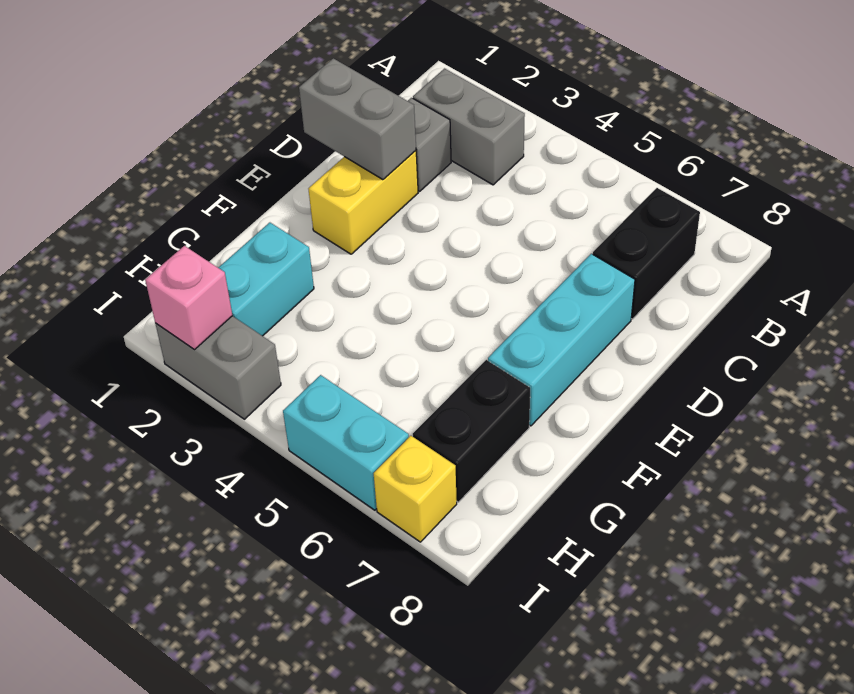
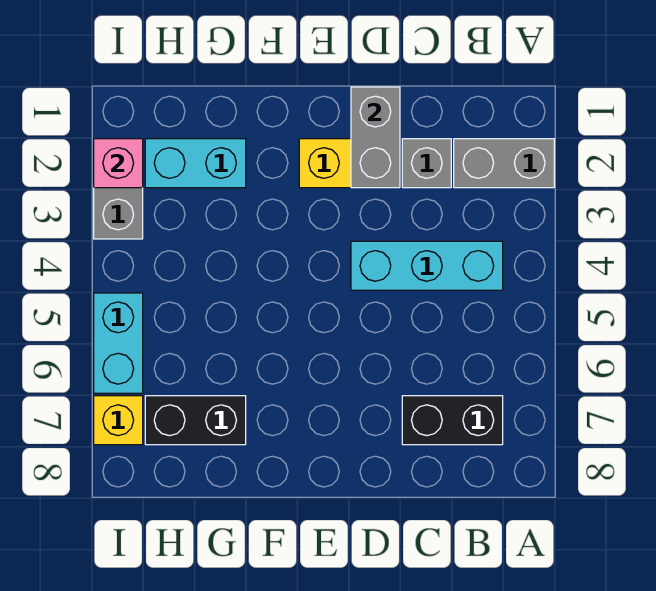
grey 1x2 brick [413,69,525,185] -> grey 1x2 brick turned to [454,139,554,188]
cyan 1x3 brick [488,254,635,426] -> cyan 1x3 brick moved to [351,241,503,290]

